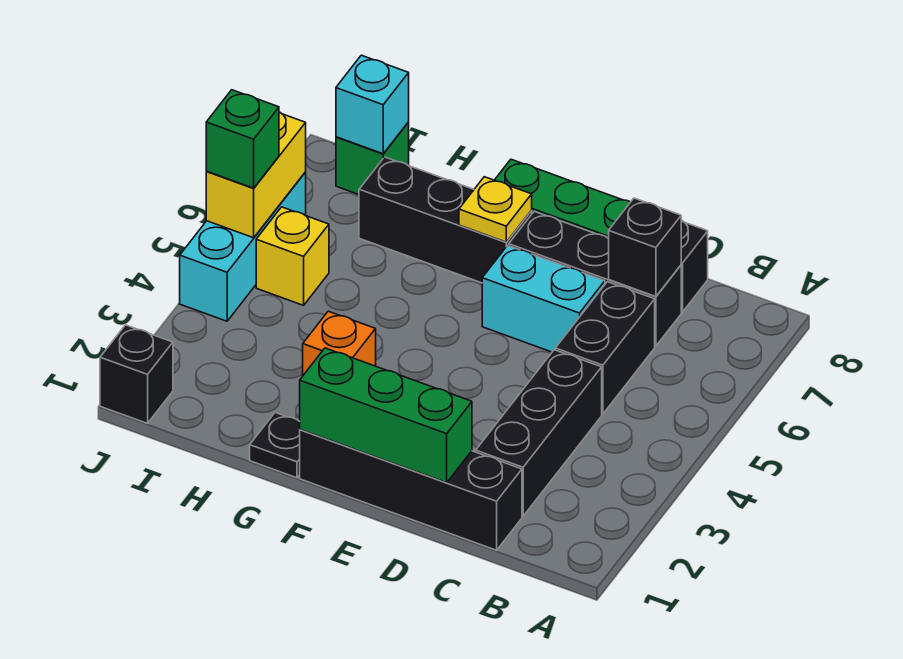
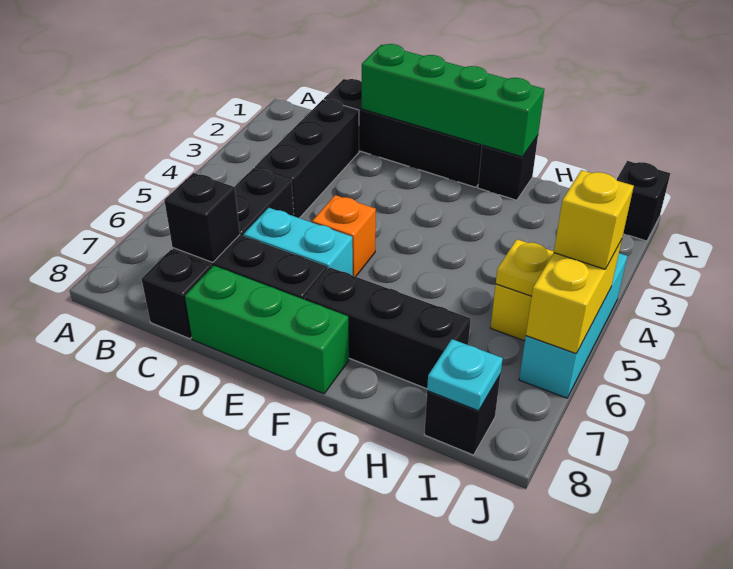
green 1x3 brick [299,348,472,483] -> green 1x4 brick [362,44,544,157]
yellow 1x1 plate [459,177,532,242] -> yellow 1x1 plate moved to [496,239,554,296]
black 1x1 plate [250,413,300,478] -> black 1x1 brick [478,136,538,200]
orange 1x1 brick [303,311,376,375] -> orange 1x1 brick moved to [312,195,376,277]
green 1x1 brick [336,122,409,194] -> black 1x1 brick [424,374,501,455]
cyan 1x1 brick [336,55,409,154] -> cyan 1x1 plate [427,339,503,411]
green 1x1 brick [206,90,279,188] -> yellow 1x1 brick [554,170,634,269]

